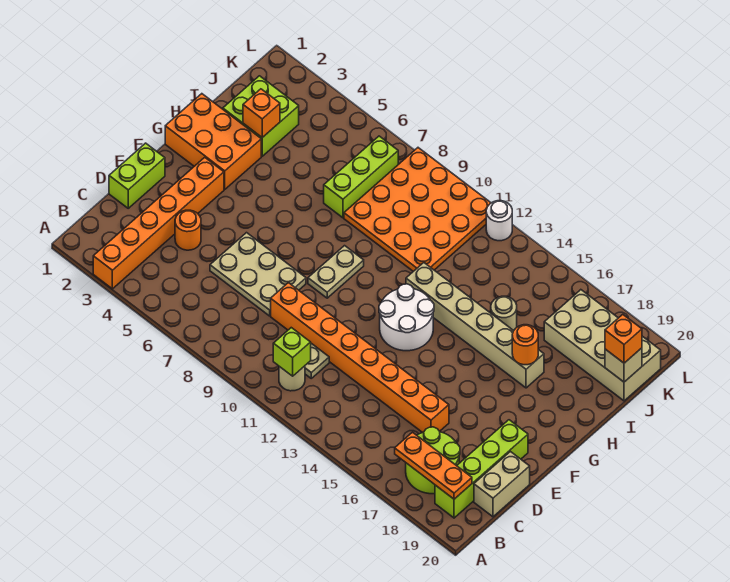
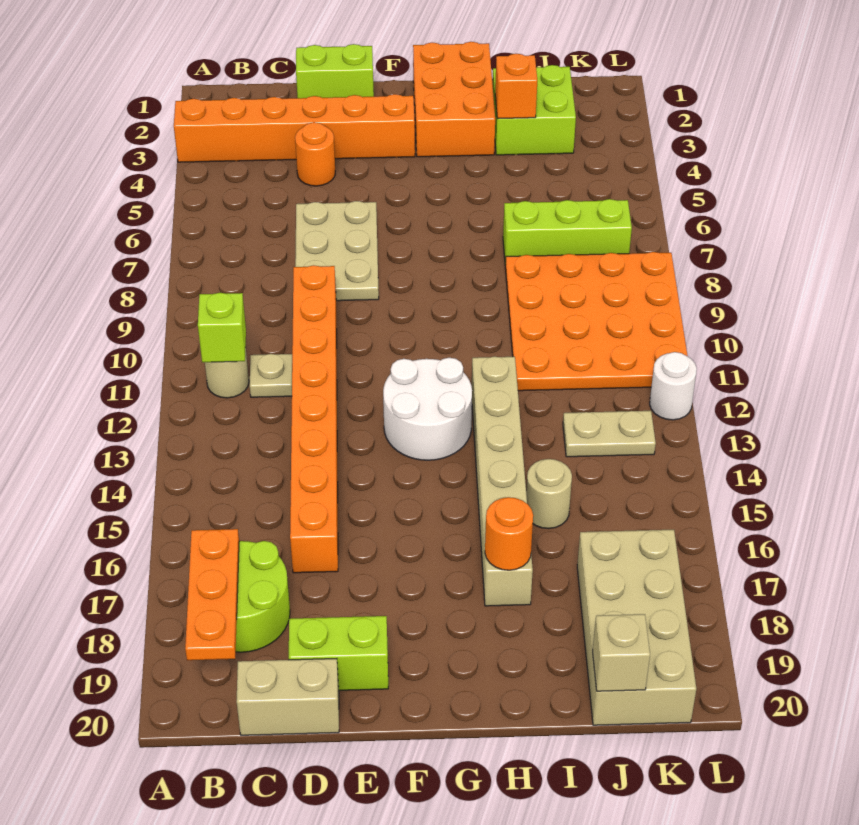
lime 1x4 brick [435,420,528,518] -> lime 1x2 brick [289,616,388,690]
tan 1x2 plate [308,246,364,298] -> tan 1x2 plate moved to [563,411,656,457]
orange 1x1 brick [605,314,642,363] -> none

